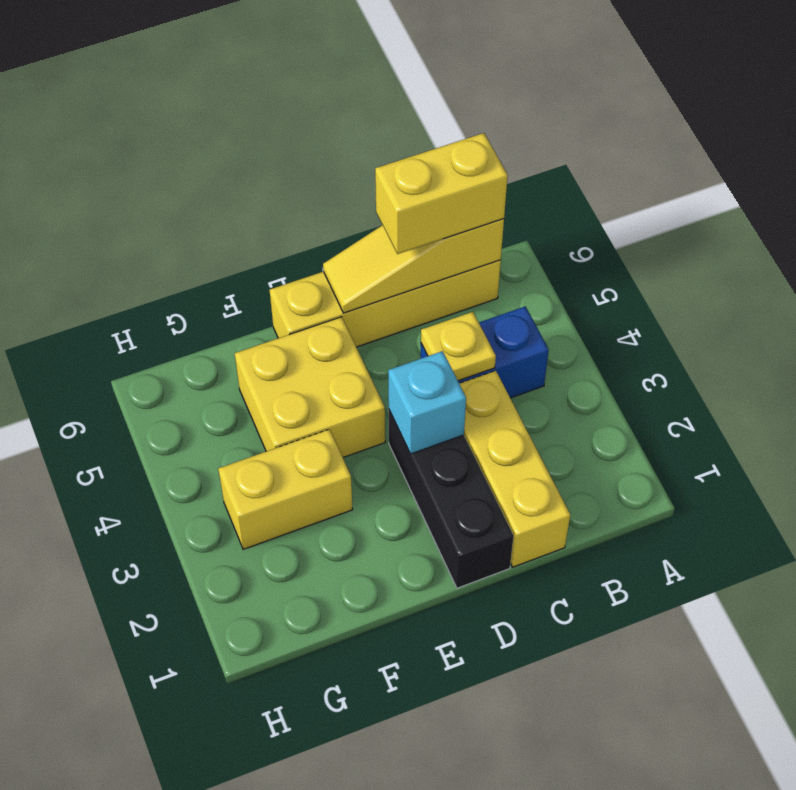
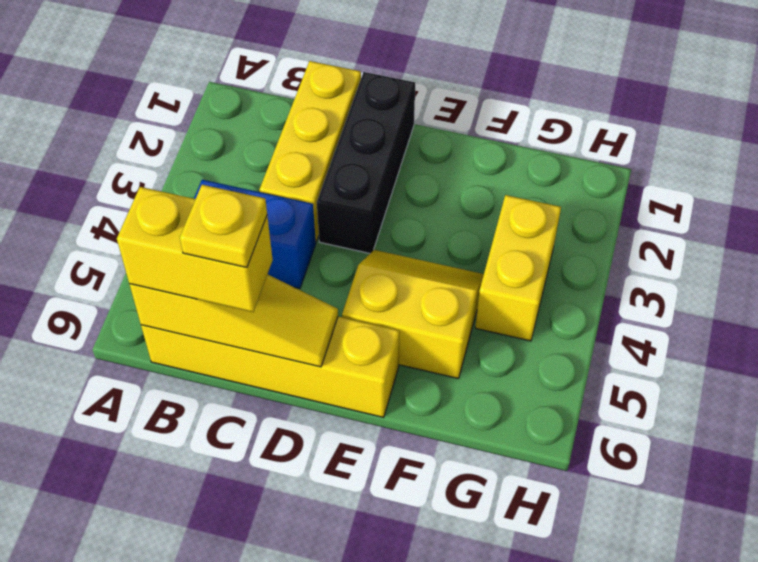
yellow 1x1 plate [421,312,496,381] -> yellow 1x1 plate moved to [180,185,267,268]
cyan 1x1 brick [388,351,466,454] -> none
yellow 2x2 brick [235,317,385,458] -> yellow 2x2 slope [342,250,484,379]
yellow 1x2 brick [218,429,353,550] -> yellow 1x2 brick turned to [475,195,561,341]

